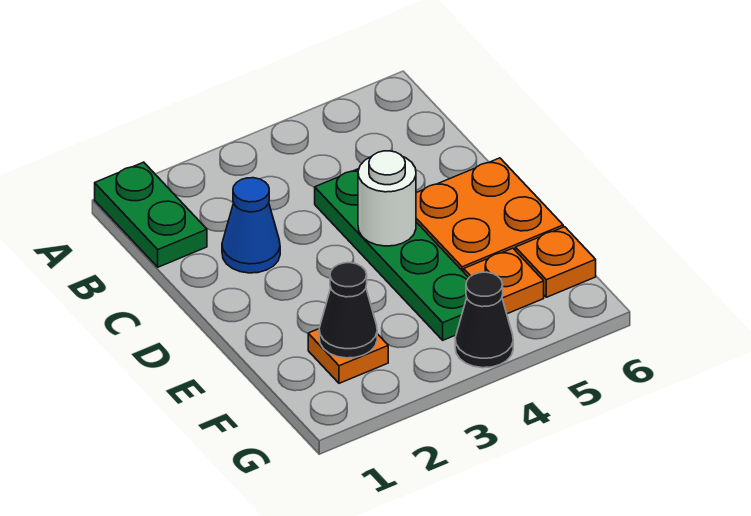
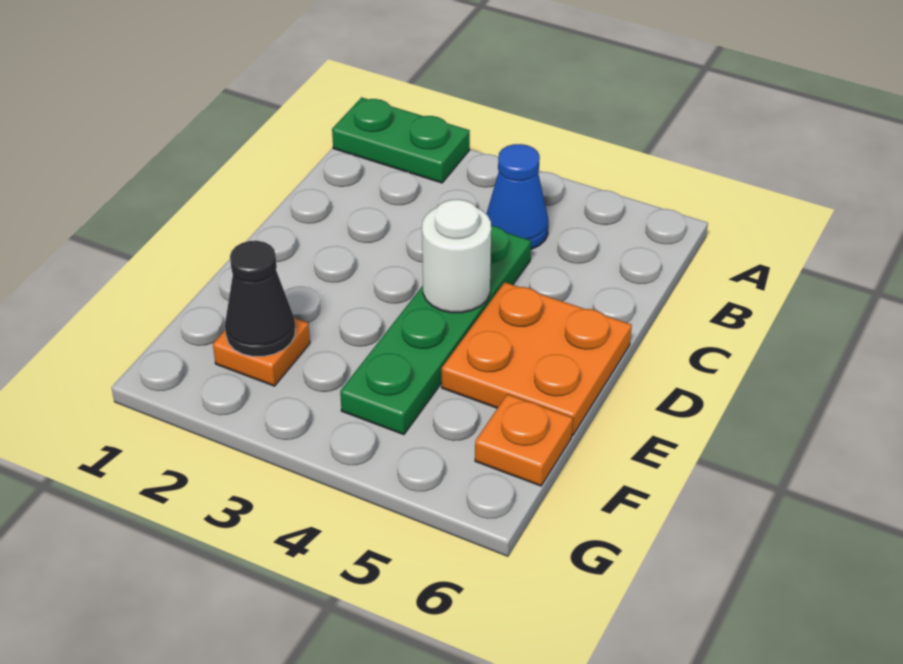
green 1x2 plate [95,162,207,267] -> green 1x2 plate turned to [332,97,470,183]
blue 1x1 cone [222,178,280,273] -> blue 1x1 cone moved to [487,144,548,249]
orange 1x1 plate [464,248,544,314] -> none
black 1x1 cone [455,272,513,368] -> none

